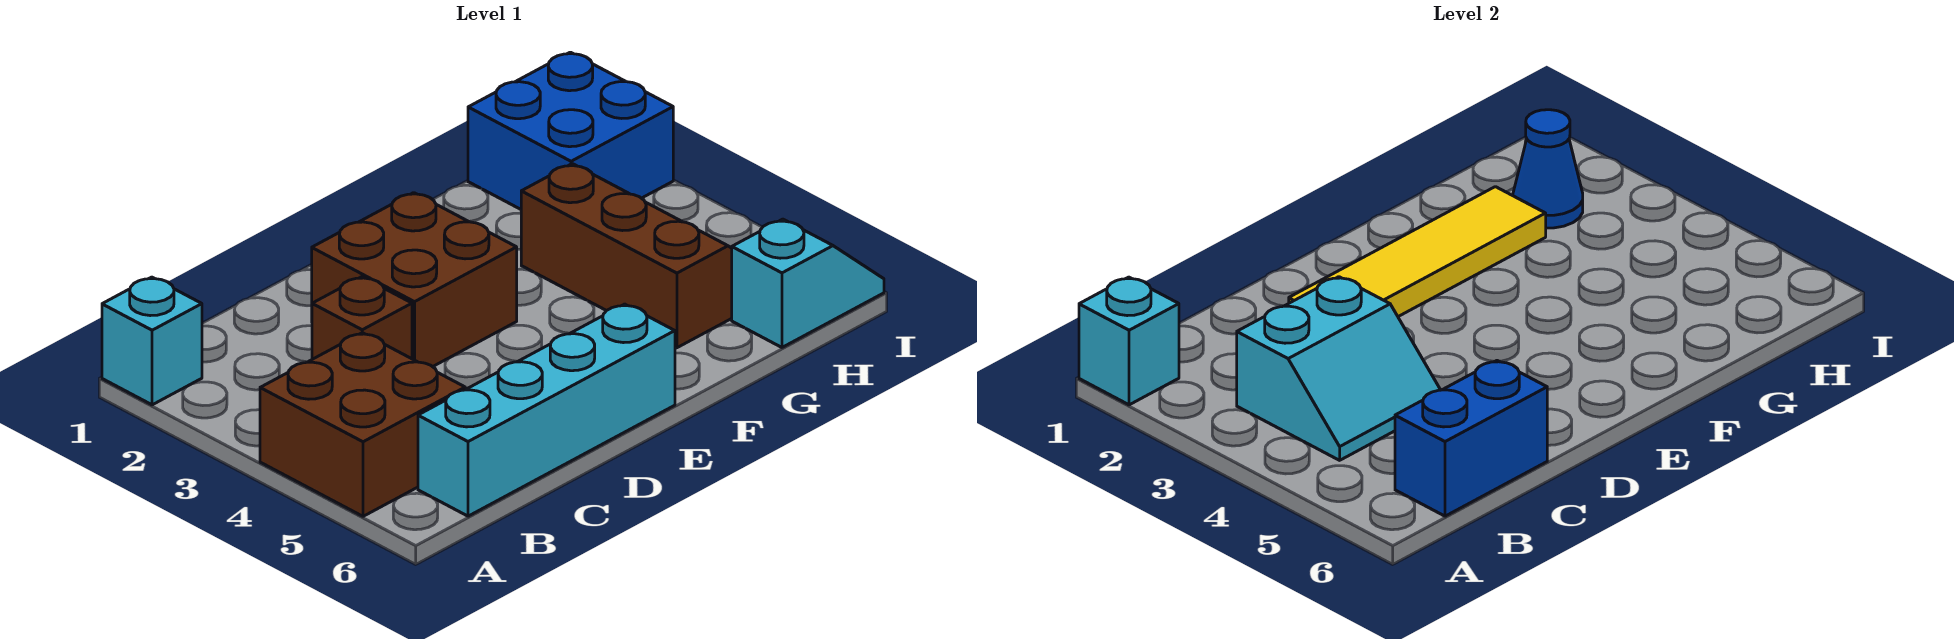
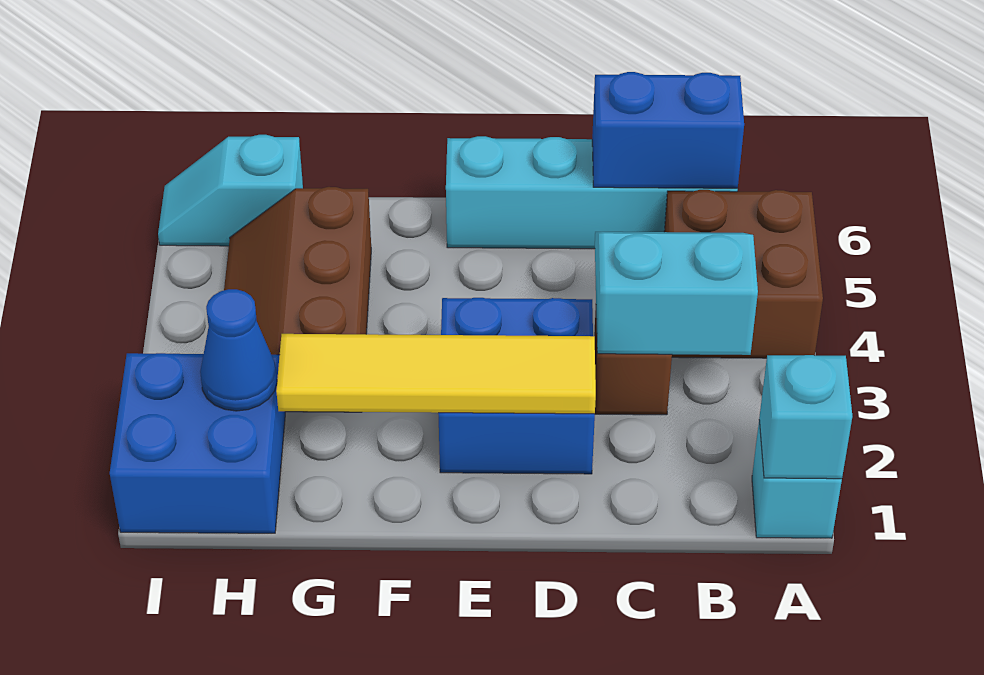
brown 2x2 brick [312,193,517,367] -> blue 2x2 brick [438,298,595,474]

